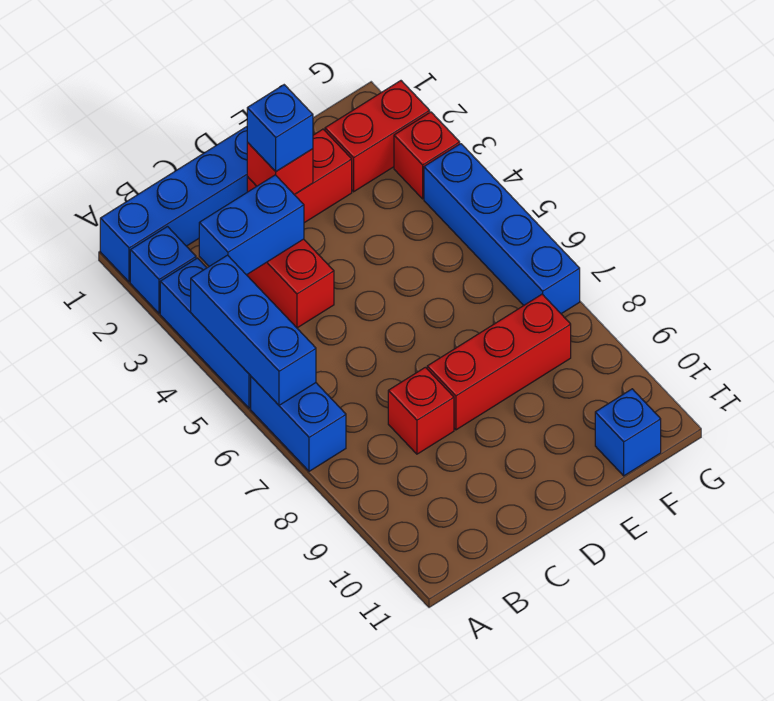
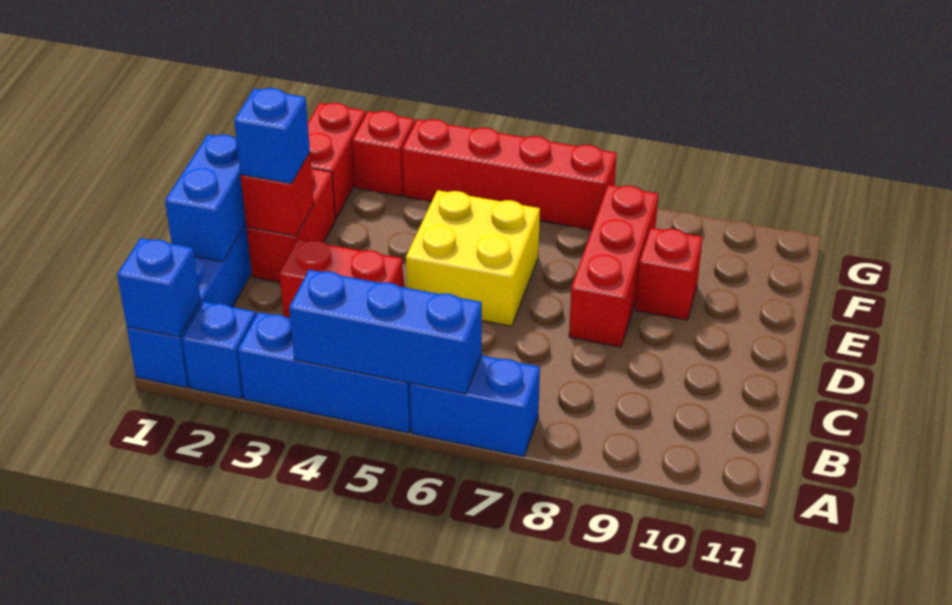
blue 1x2 brick [199,175,304,275] -> blue 1x2 brick moved to [165,134,246,262]
red 1x1 brick [388,367,454,454] -> red 1x1 brick moved to [636,228,703,320]
none -> yellow 2x2 brick [406,190,540,326]
blue 1x1 brick [595,389,661,476] -> blue 1x1 brick moved to [117,238,201,337]
blue 1x4 brick [424,144,580,314] -> red 1x4 brick [402,119,617,230]

